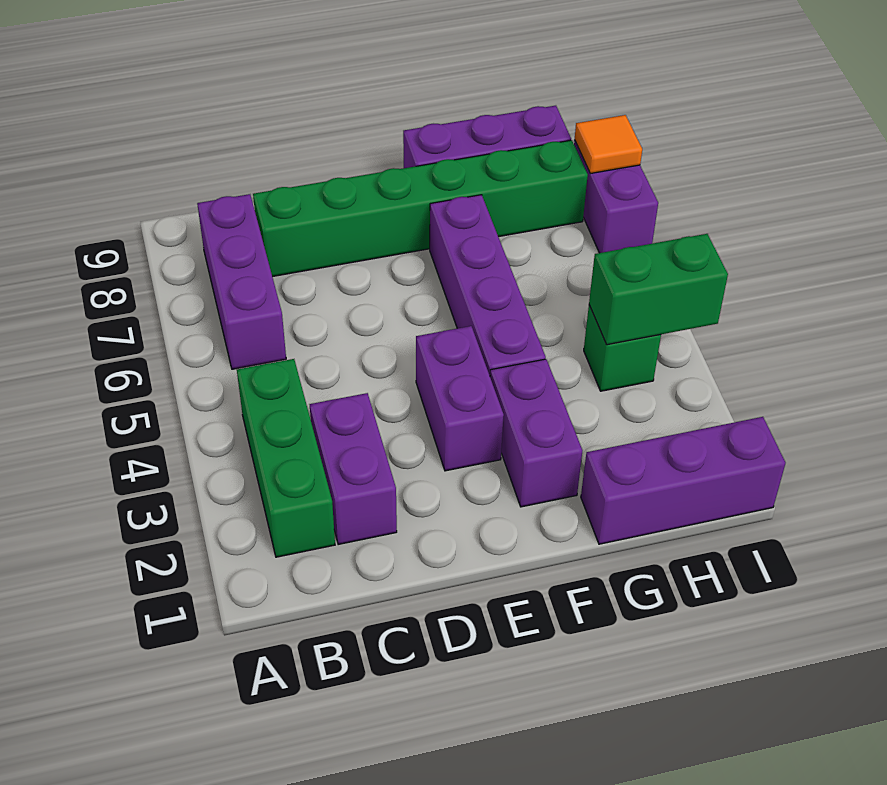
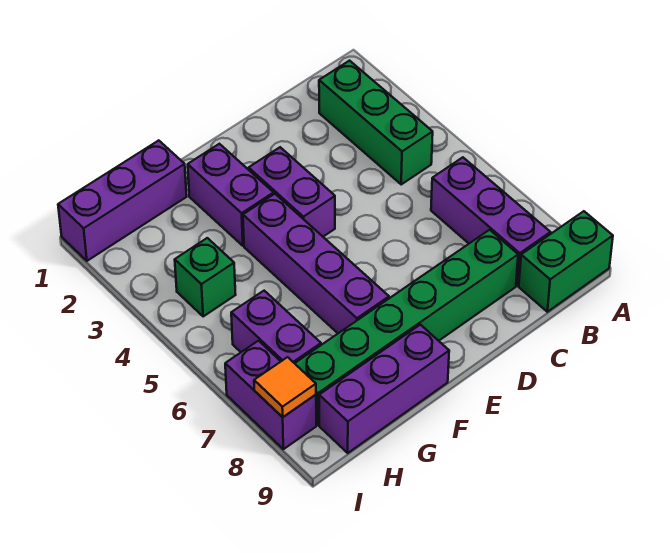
purple 1x2 brick [310,393,397,545] -> purple 1x2 brick moved to [231,291,321,363]
green 1x2 brick [589,234,728,345] -> green 1x2 brick moved to [519,211,613,312]

